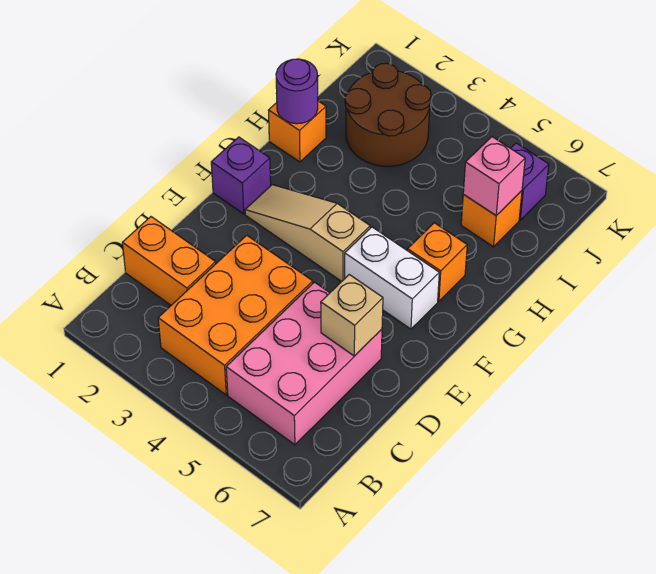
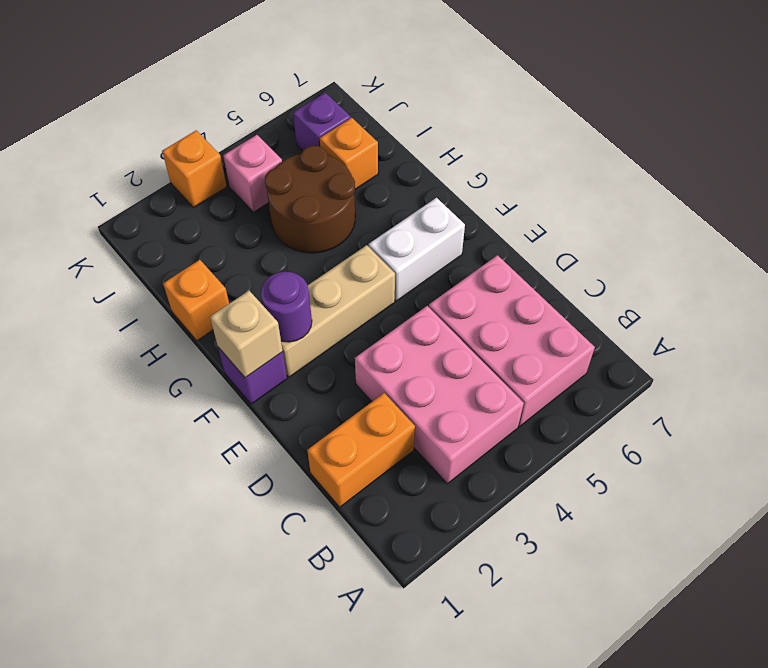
orange 2x3 brick [158,235,313,395] -> pink 2x3 brick [355,306,524,484]
tan 1x1 brick [321,275,383,356] -> tan 1x1 brick moved to [210,291,283,378]
tan 1x3 slope [245,185,370,282] -> tan 1x3 brick [281,245,395,377]
orange 1x1 brick [408,223,467,301] -> orange 1x1 brick moved to [162,130,227,207]
purple 1x1 round brick [276,59,318,124] -> purple 1x1 round brick moved to [261,272,312,342]
brown 2x2 round brick [345,63,431,166] -> brown 2x2 round brick moved to [265,146,355,253]
pink 1x1 brick [463,137,525,216] -> pink 1x1 brick moved to [224,135,282,212]

